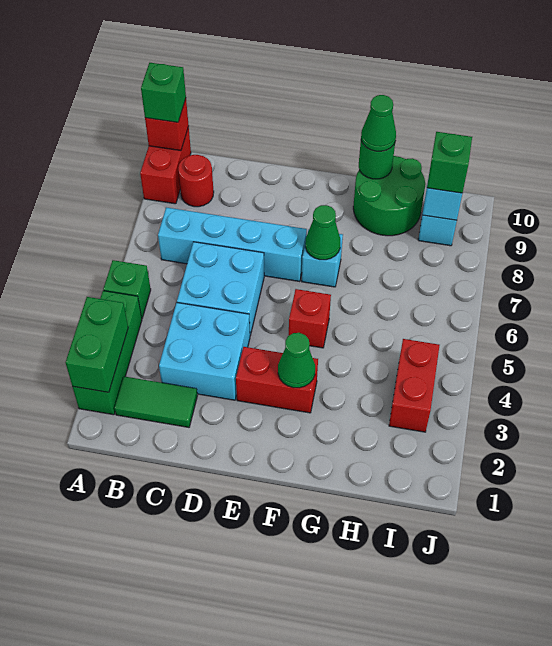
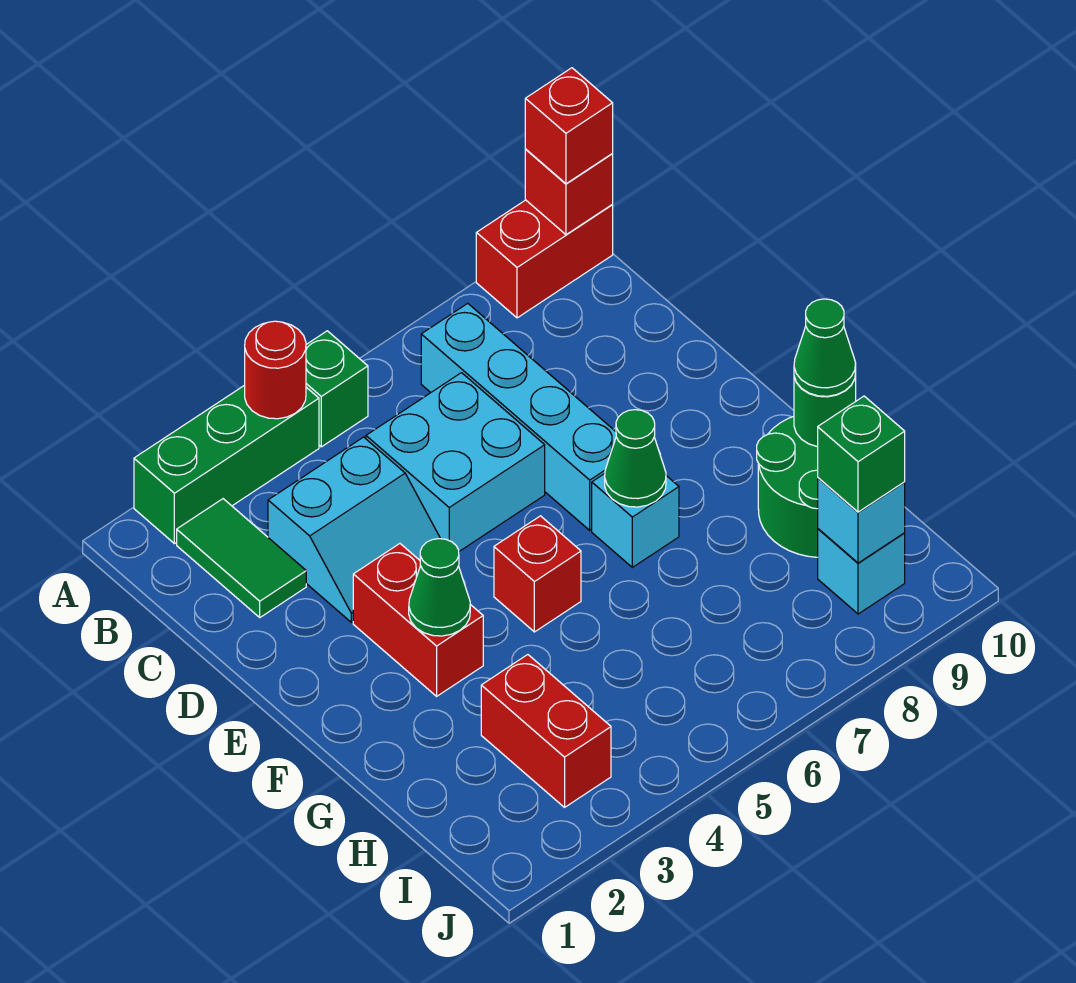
green 1x2 brick [66,297,128,392] -> none
green 1x1 brick [141,63,186,122] -> red 1x1 brick [525,68,613,184]
red 1x1 round brick [178,155,214,207] -> red 1x1 round brick moved to [245,321,306,419]
cyan 2x2 brick [159,303,250,400] -> cyan 2x2 slope [268,437,440,622]
red 1x2 brick [389,339,440,432] -> red 1x2 brick turned to [481,655,611,807]

